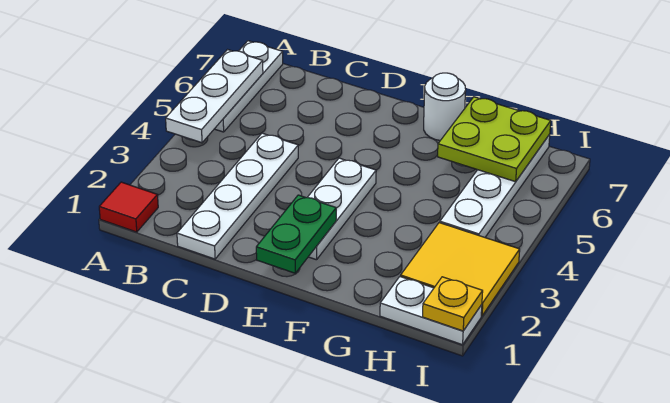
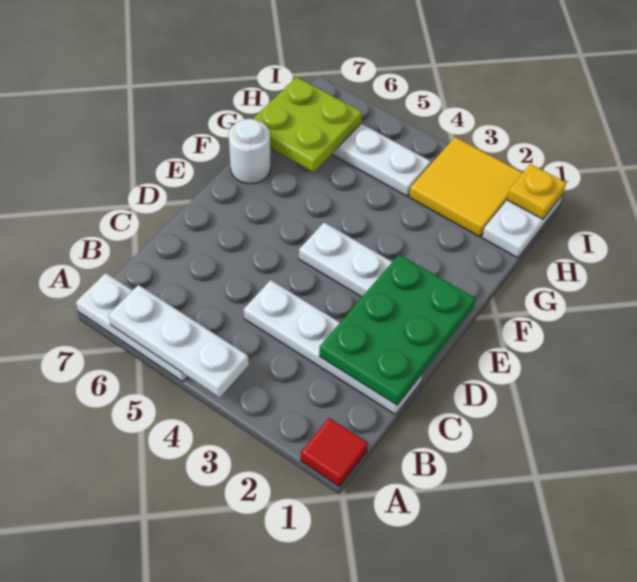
green 1x2 plate [256,195,336,273] -> green 2x3 plate [319,254,475,405]

